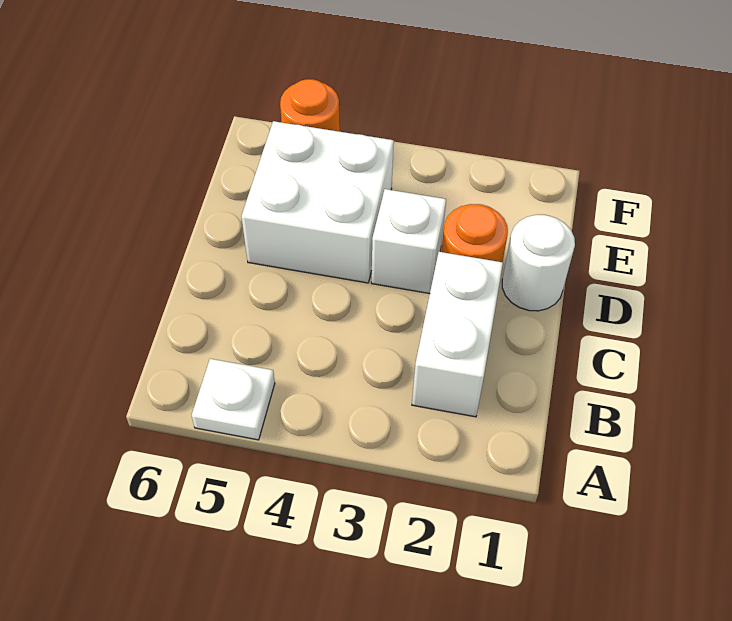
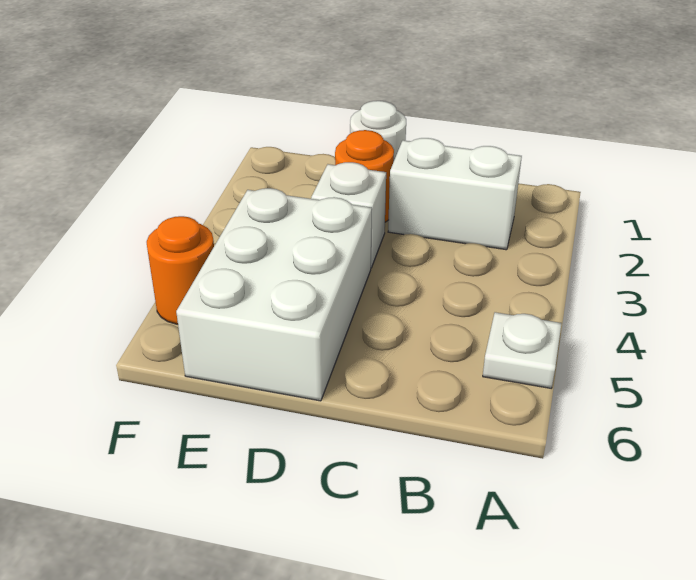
white 2x2 brick [241,121,394,283] -> white 2x3 brick [176,188,372,401]

